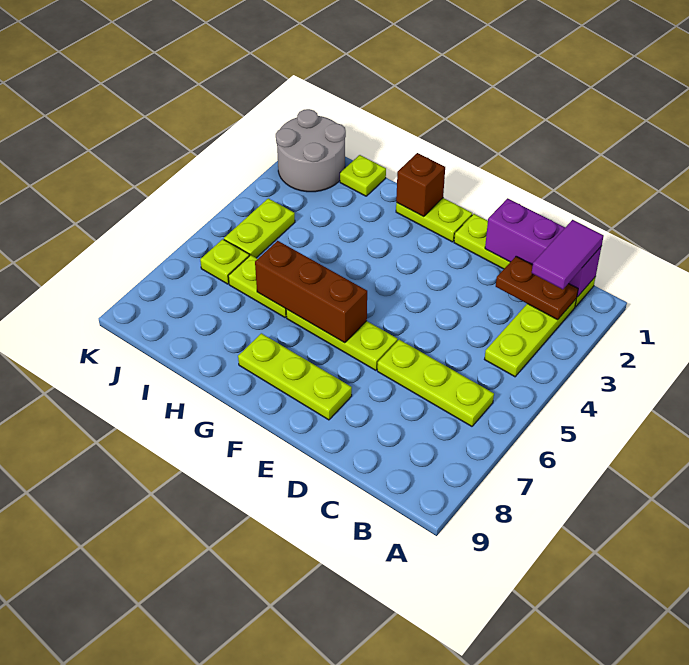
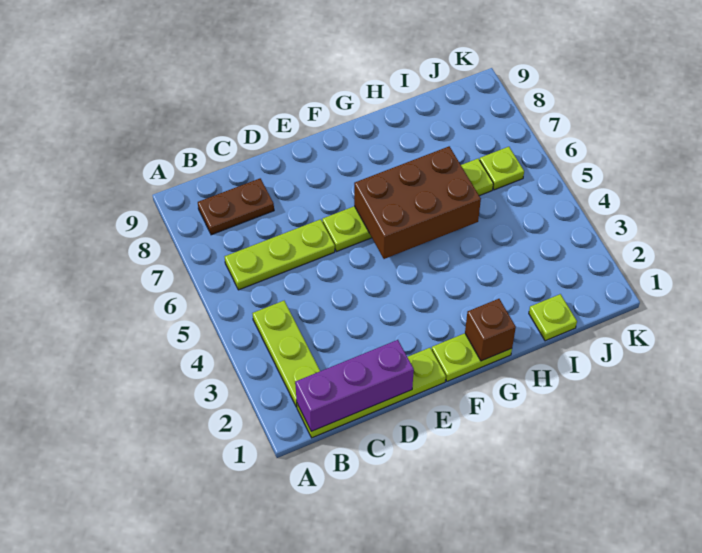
purple 1x2 tile [532,220,604,289] -> none
brown 1x2 plate [496,256,578,320] -> brown 1x2 plate moved to [198,178,274,235]
lime 1x3 plate [238,333,352,420] -> none
brown 1x3 brick [255,241,367,343] -> brown 2x3 brick [354,146,481,259]
grey 2x2 round brick [276,109,346,192] -> none
lime 1x2 plate [224,198,295,258] -> none

